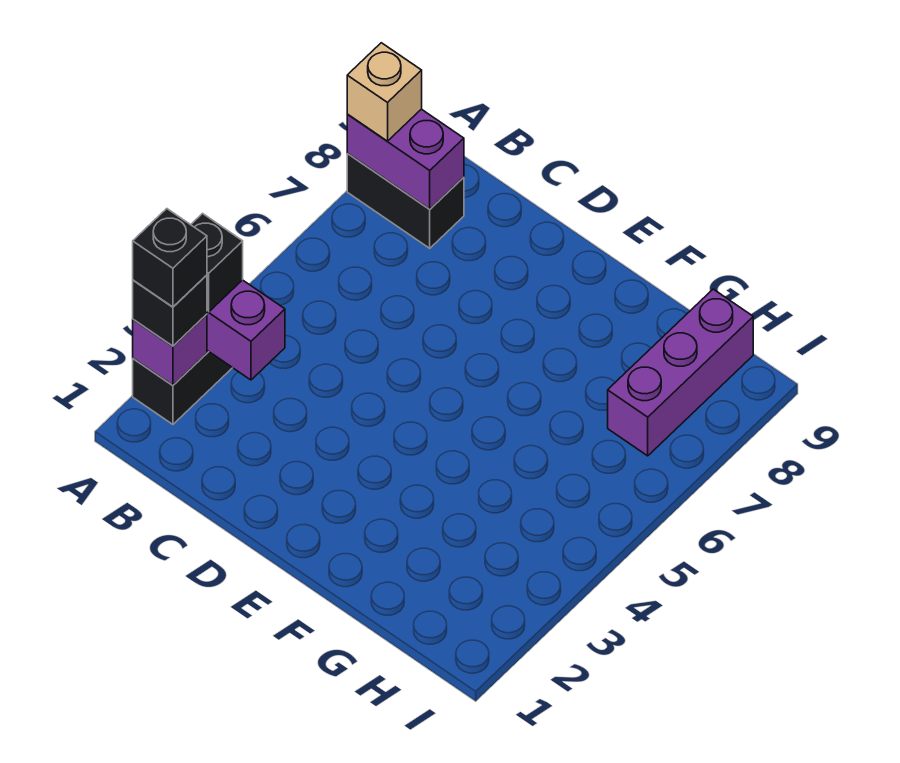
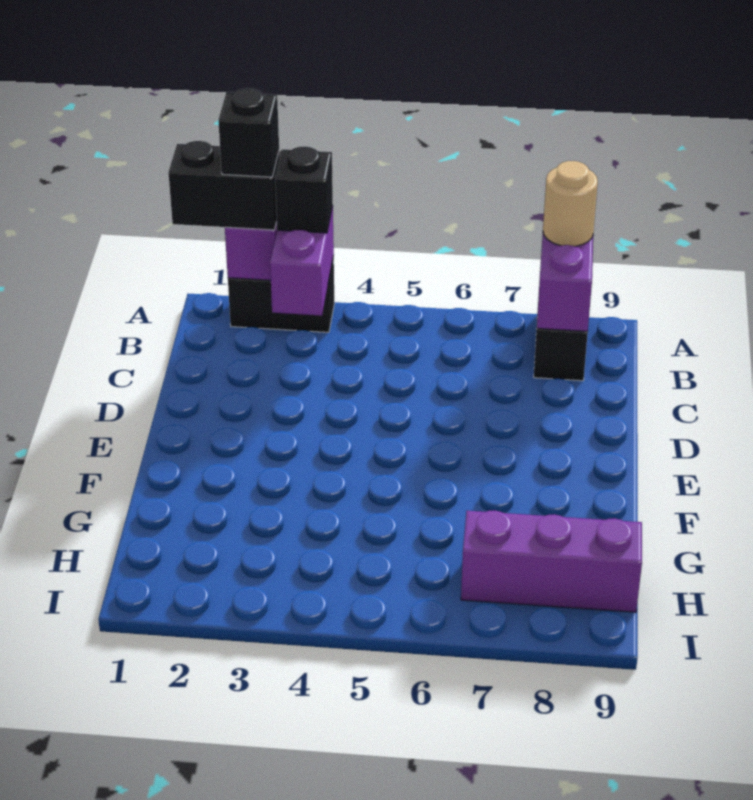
black 1x1 brick [133,275,207,346] -> black 1x2 brick [168,141,280,230]
tan 1x1 brick [347,43,422,141] -> tan 1x1 round brick [543,161,598,246]

